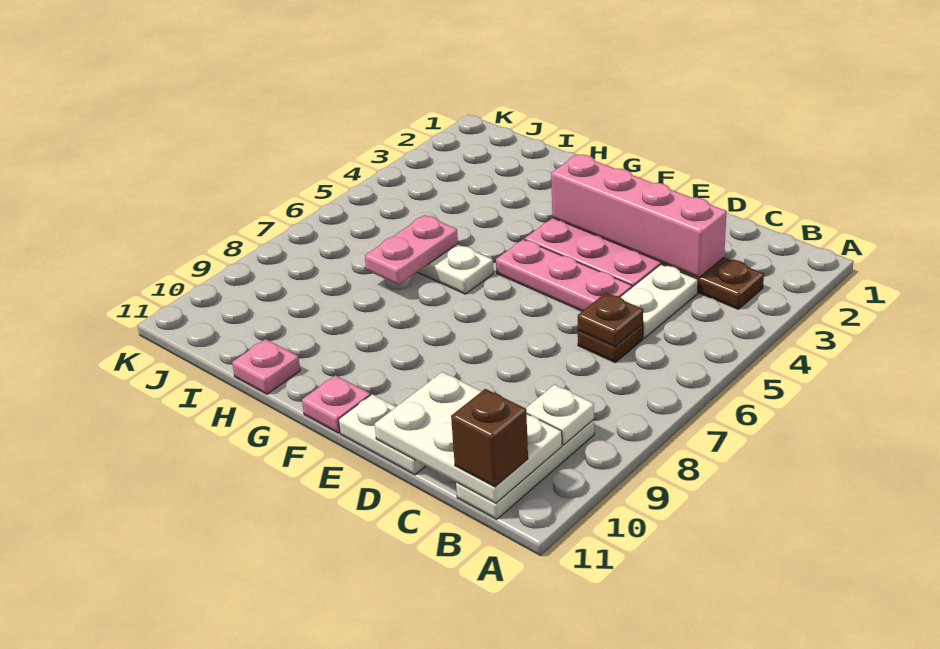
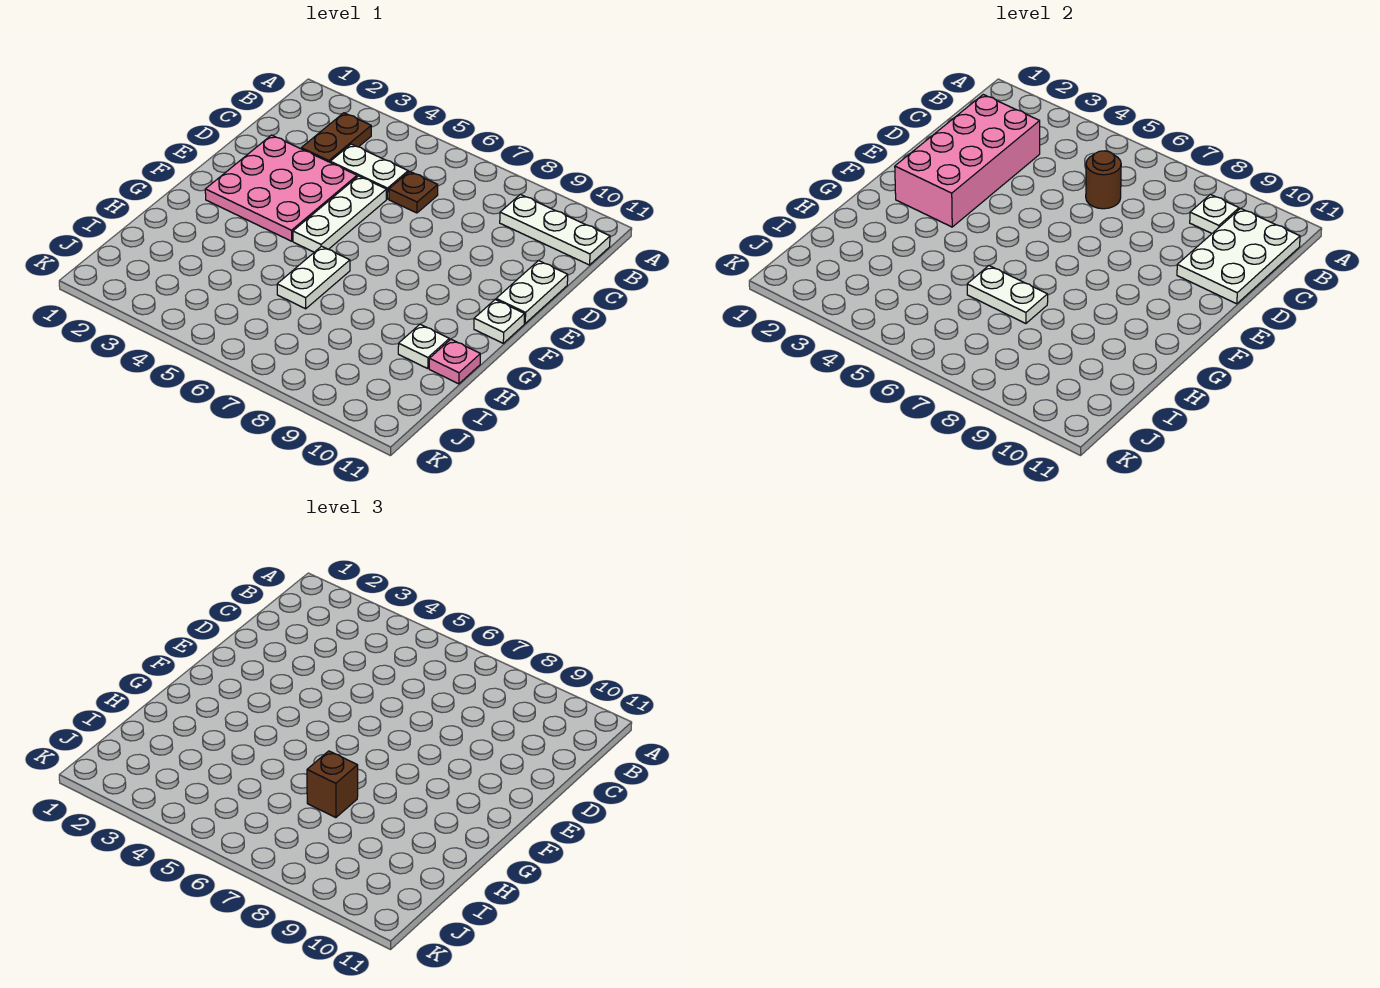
brown 1x1 brick [451,389,528,487] -> brown 1x1 brick moved to [307,751,358,818]
pink 1x4 brick [551,154,727,277] -> pink 2x4 brick [895,95,1040,227]
brown 1x1 plate [578,293,643,347] -> brown 1x1 round brick [1086,151,1121,209]
pink 1x3 plate [496,239,632,311] -> white 1x3 plate [293,176,386,252]
pink 1x1 plate [302,375,370,433] -> white 1x1 plate [474,300,525,343]
pink 1x2 plate [365,215,458,285] -> white 1x2 plate [967,266,1048,324]
none -> white 1x1 plate [398,324,449,368]

